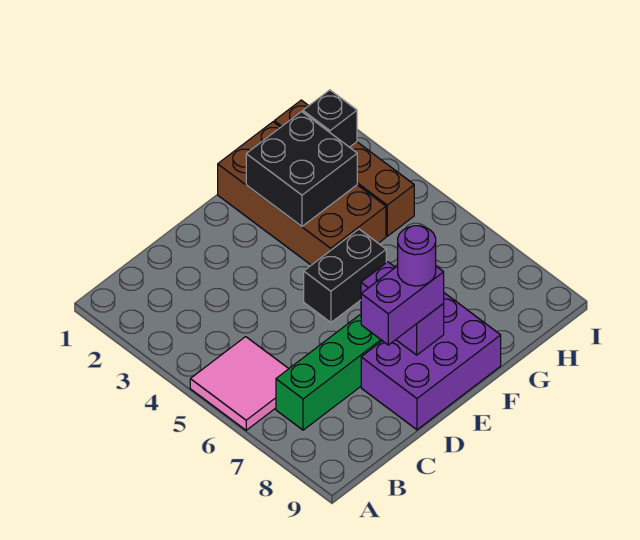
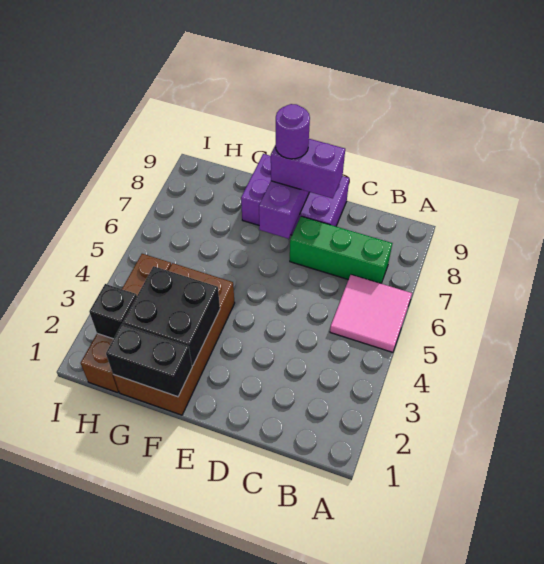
black 1x2 brick [304,229,386,322] -> black 1x2 brick moved to [106,324,192,397]

